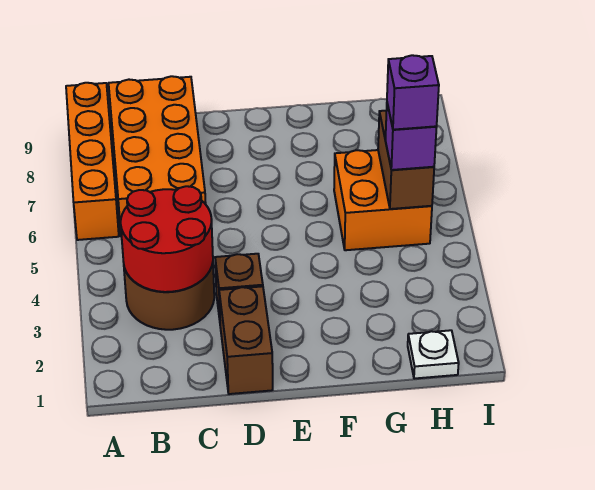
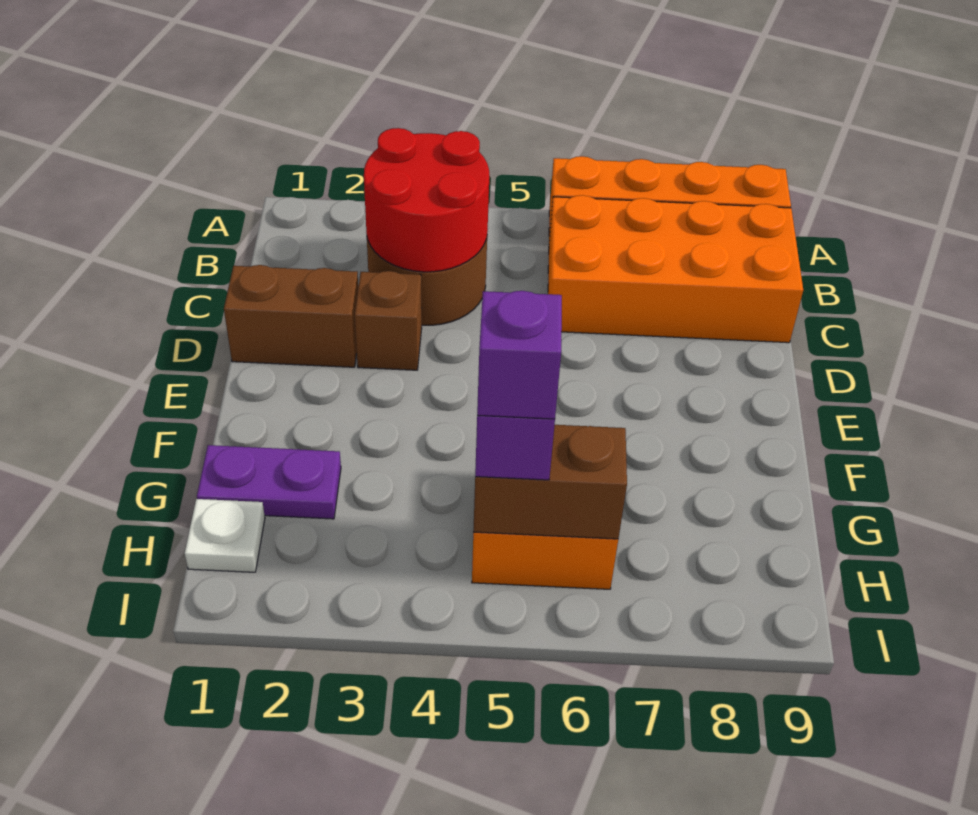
none -> purple 1x2 plate [197,445,341,519]

